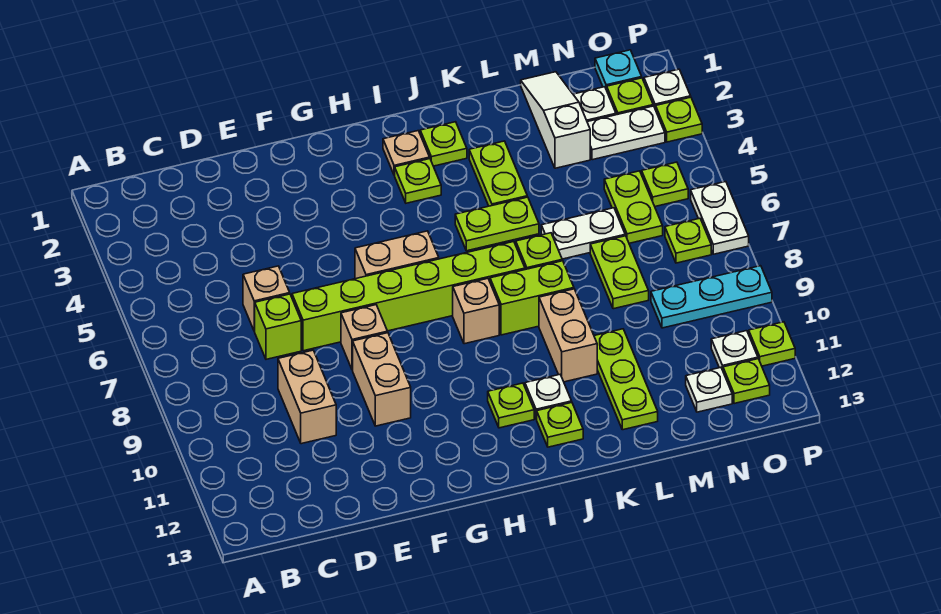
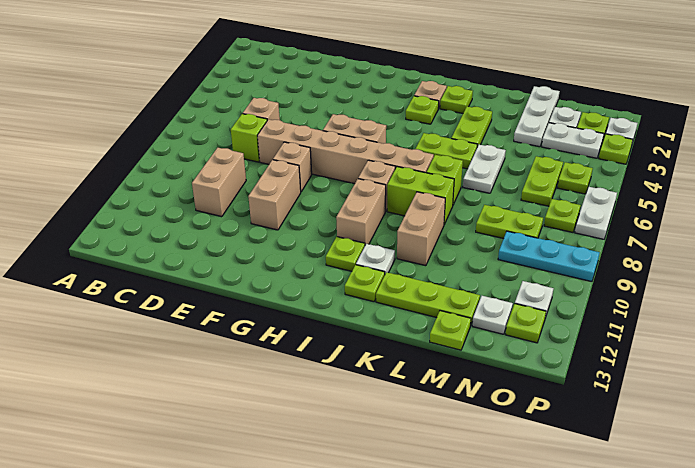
lime 1x6 brick [292,242,525,351] -> tan 1x6 brick [257,119,434,184]
none -> tan 1x2 brick [336,179,386,245]
white 1x2 plate [541,208,625,259] -> white 1x2 plate turned to [463,145,506,193]
lime 1x3 plate [594,329,658,430] -> lime 1x3 plate turned to [376,272,480,326]
white 1x3 slope [521,72,590,168] -> white 1x3 plate [514,86,560,147]
lime 1x2 plate [590,236,649,309] -> lime 1x2 plate turned to [476,205,543,239]
cyan 1x1 plate [595,50,642,90] -> none
lime 1x1 plate [749,322,795,366] -> lime 1x1 plate moved to [430,311,471,350]

